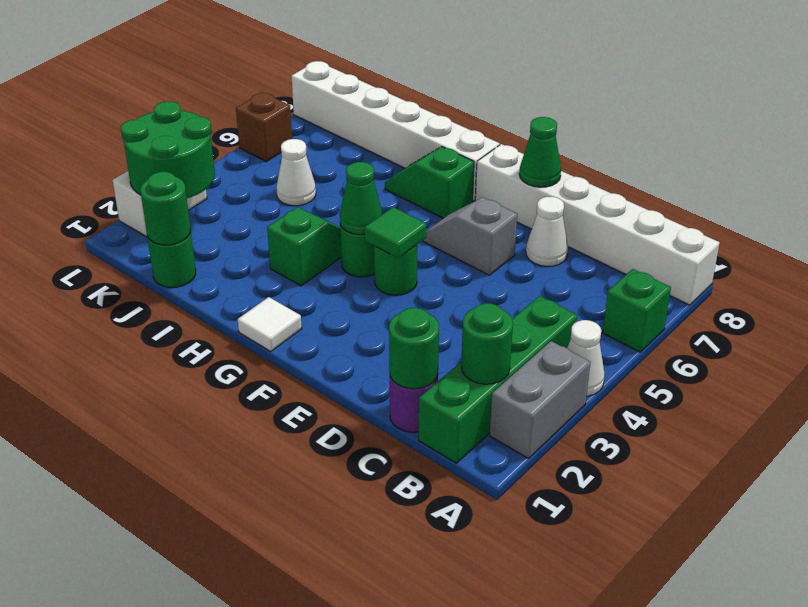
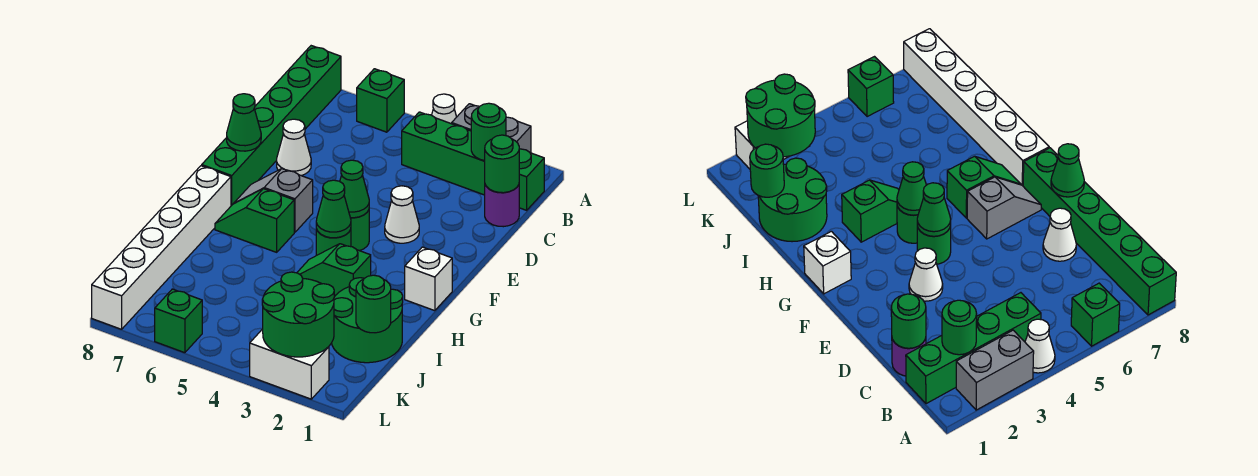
white 1x6 brick [475,144,720,305] -> green 1x6 brick [202,46,341,206]
grey 1x2 slope [423,197,517,275] -> grey 1x2 slope turned to [234,169,313,232]
green 1x1 tile [365,207,426,258] -> green 1x1 cone [340,160,369,218]
white 1x1 tile [238,297,302,351] -> white 1x1 brick [405,247,452,311]
green 1x2 slope [385,147,474,218] -> green 1x2 slope turned to [215,189,294,252]
green 1x1 round brick [147,230,196,288] -> green 2x2 round brick [332,278,403,363]
white 1x1 cone [277,139,316,206] -> white 1x1 cone moved to [385,186,419,243]
brown 1x1 brick [236,92,292,161] -> green 1x1 brick [155,289,202,353]

